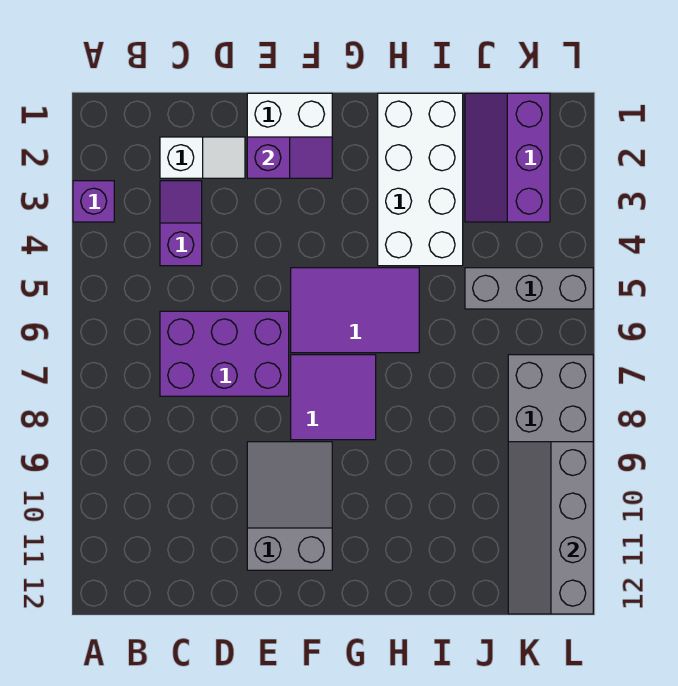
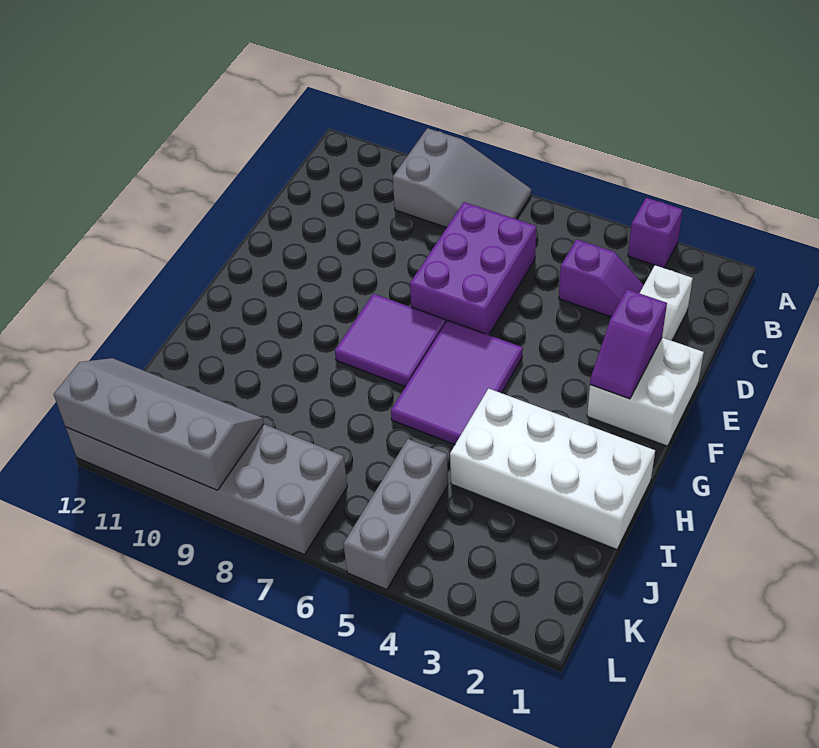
grey 2x3 slope [247,442,332,570] -> grey 2x3 slope moved to [393,128,531,228]
purple 2x3 slope [465,93,550,222] -> none

